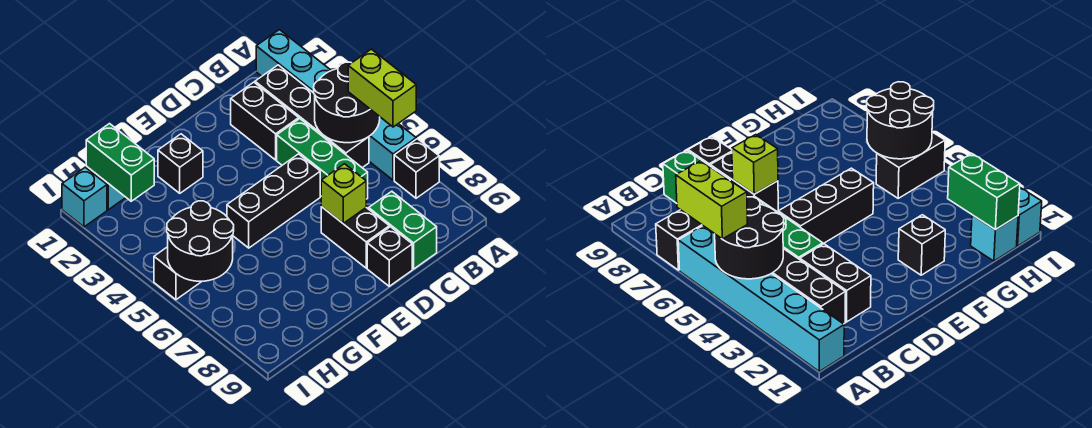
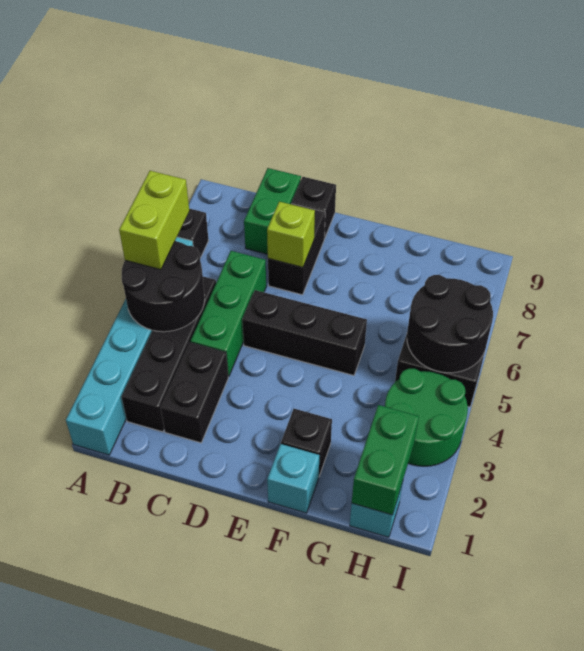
none -> green 2x2 round brick [385,369,468,466]
cyan 1x1 brick [62,167,107,227] -> cyan 1x1 brick moved to [267,444,320,513]

